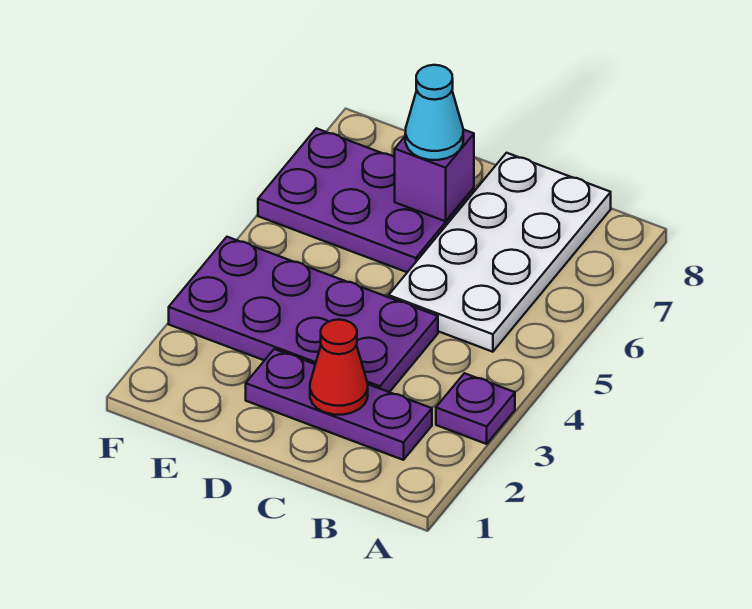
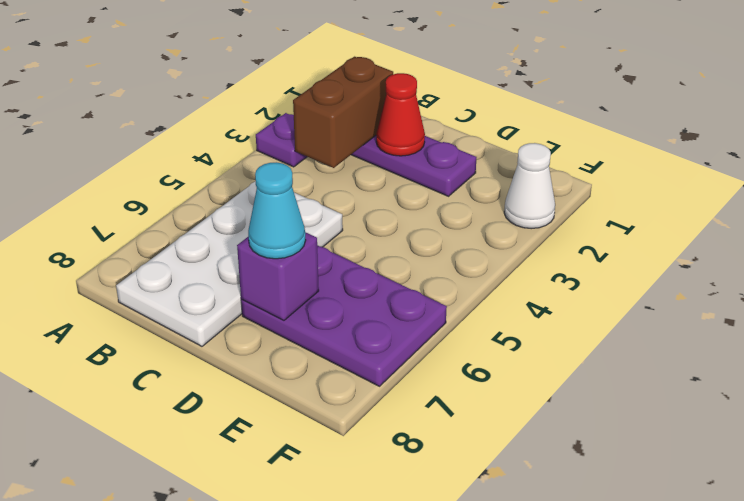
none -> brown 1x2 brick [293,57,393,168]
purple 2x4 plate [169,237,438,392] -> none
none -> white 1x1 cone [504,143,555,229]

